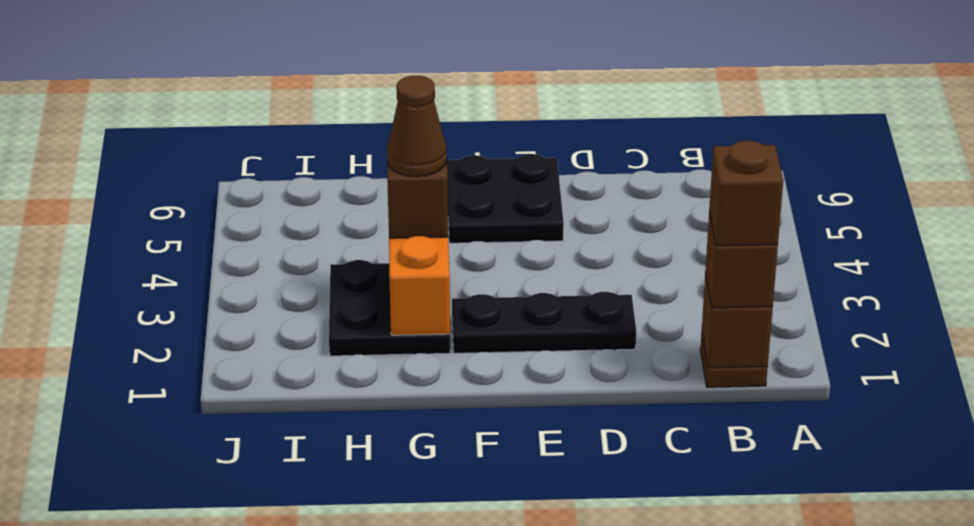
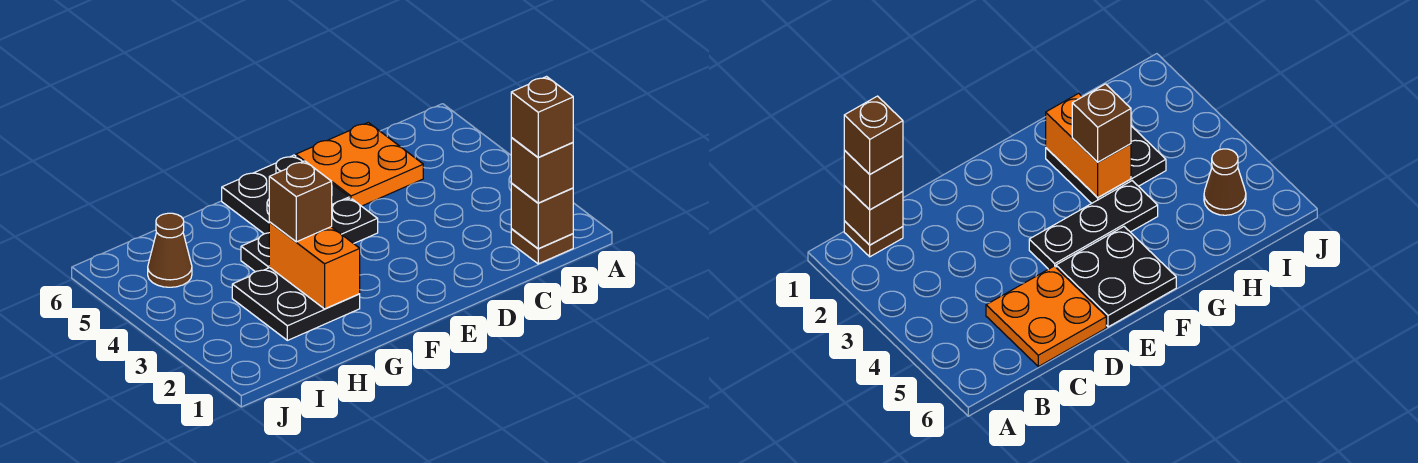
none -> orange 2x2 plate [296,123,423,206]
black 1x3 plate [452,292,636,353] -> black 1x3 plate moved to [241,198,378,272]
brown 1x1 cone [387,76,447,177] -> brown 1x1 cone moved to [148,213,192,287]

